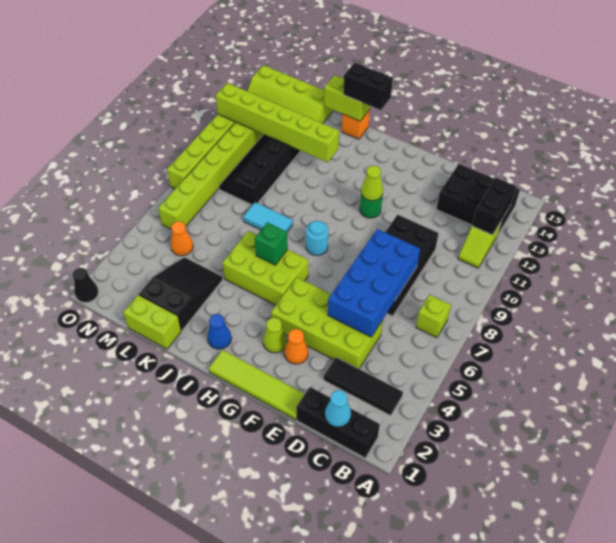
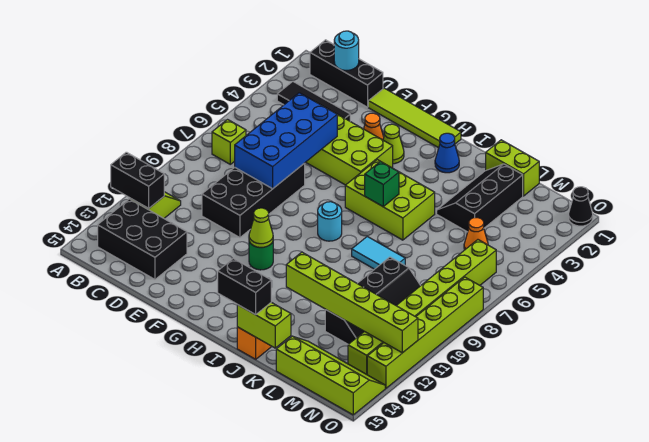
black 1x2 brick [472,178,516,235] -> black 1x2 brick turned to [111,152,164,208]
cyan 1x1 cone [325,390,351,427] -> cyan 1x1 round brick [334,31,359,70]
black 2x3 slope [139,257,223,331] -> black 2x3 slope turned to [437,164,523,232]

